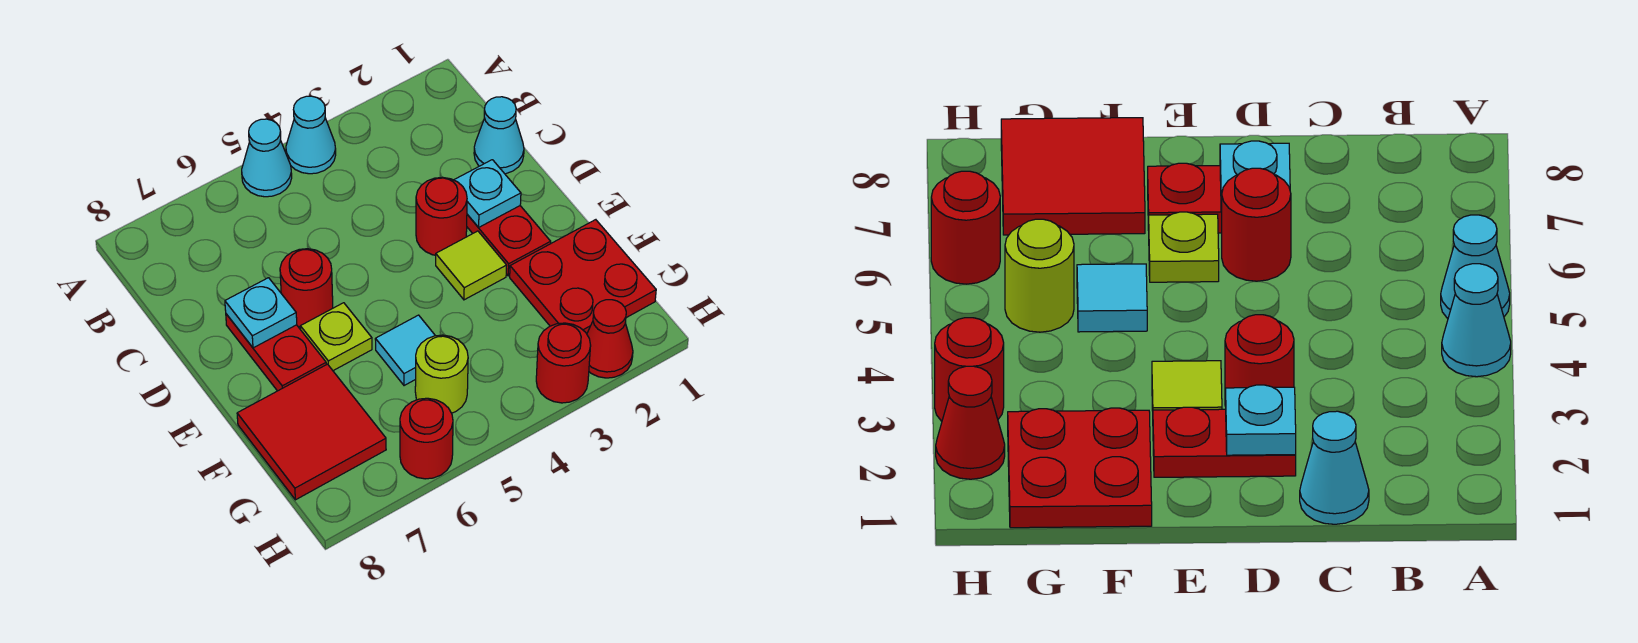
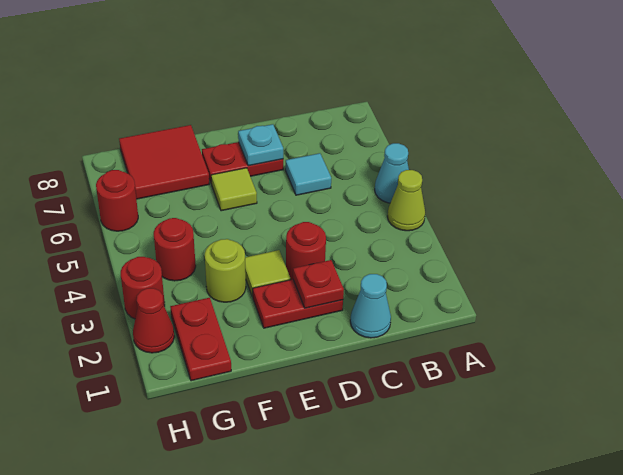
cyan 1x1 cone [286,96,336,174] -> lime 1x1 cone [387,170,425,231]
cyan 1x1 plate [454,160,521,227] -> red 1x1 plate [293,260,344,308]
red 1x1 round brick [280,249,333,327] -> red 1x1 round brick moved to [154,218,196,281]
lime 1x1 plate [300,303,372,371] -> lime 1x1 tile [211,168,257,211]
red 2x2 plate [510,220,656,334] -> red 1x2 plate [170,298,231,381]
cyan 1x1 tile [375,315,435,386] -> cyan 1x1 tile moved to [285,153,331,195]
lime 1x1 round brick [415,335,468,413] -> lime 1x1 round brick moved to [205,239,246,302]

